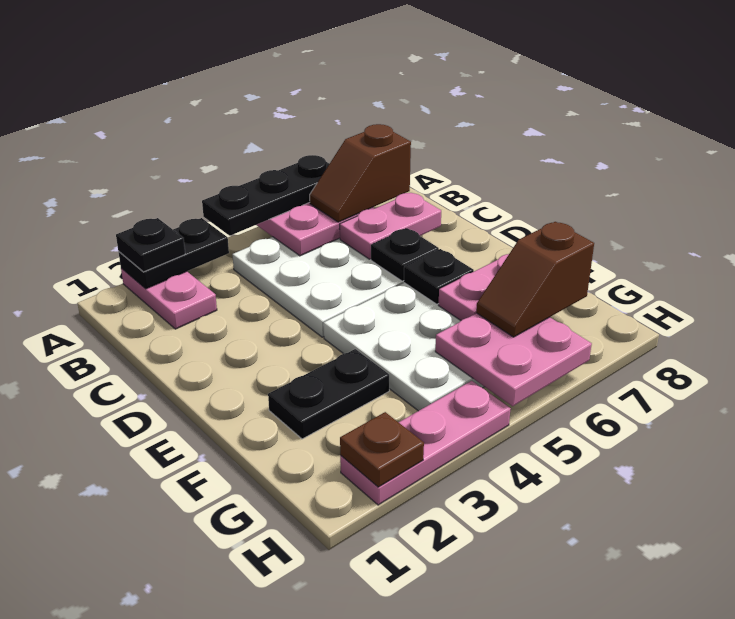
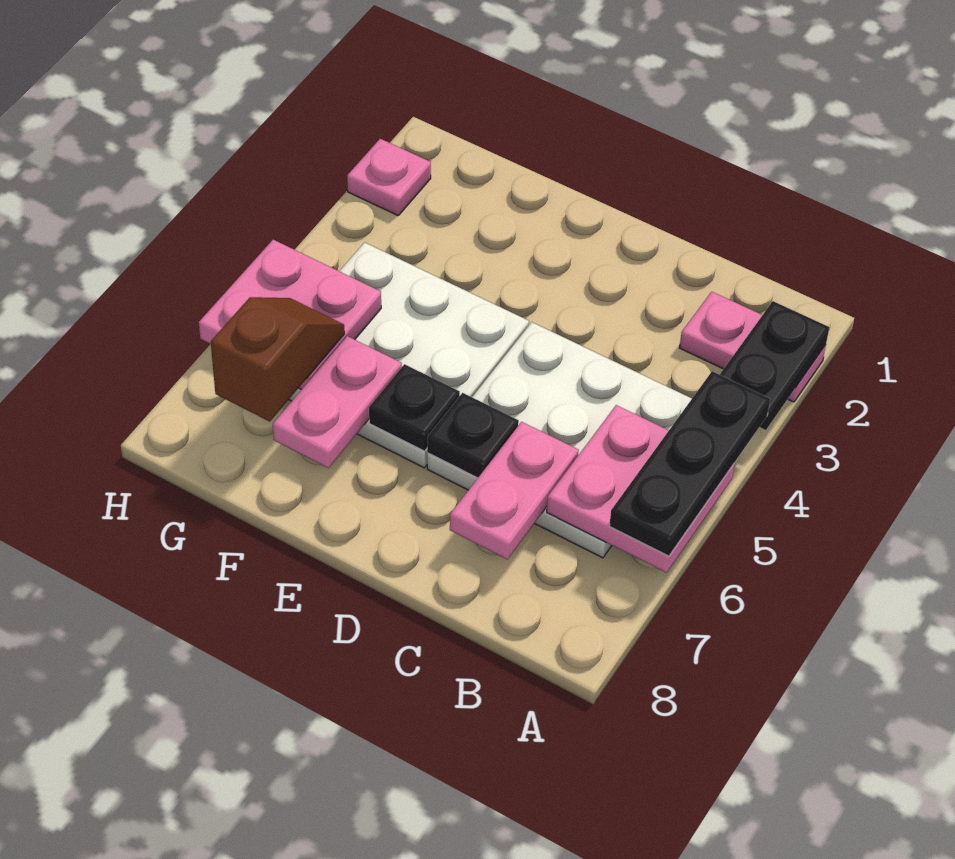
black 1x1 plate [116,218,185,272] -> none
brown 1x2 slope [310,124,411,222] -> none
black 1x2 plate [268,349,389,439] -> none
pink 1x3 plate [340,381,511,505] -> pink 1x1 plate [347,139,431,215]
brown 1x1 plate [340,412,424,487] -> none

